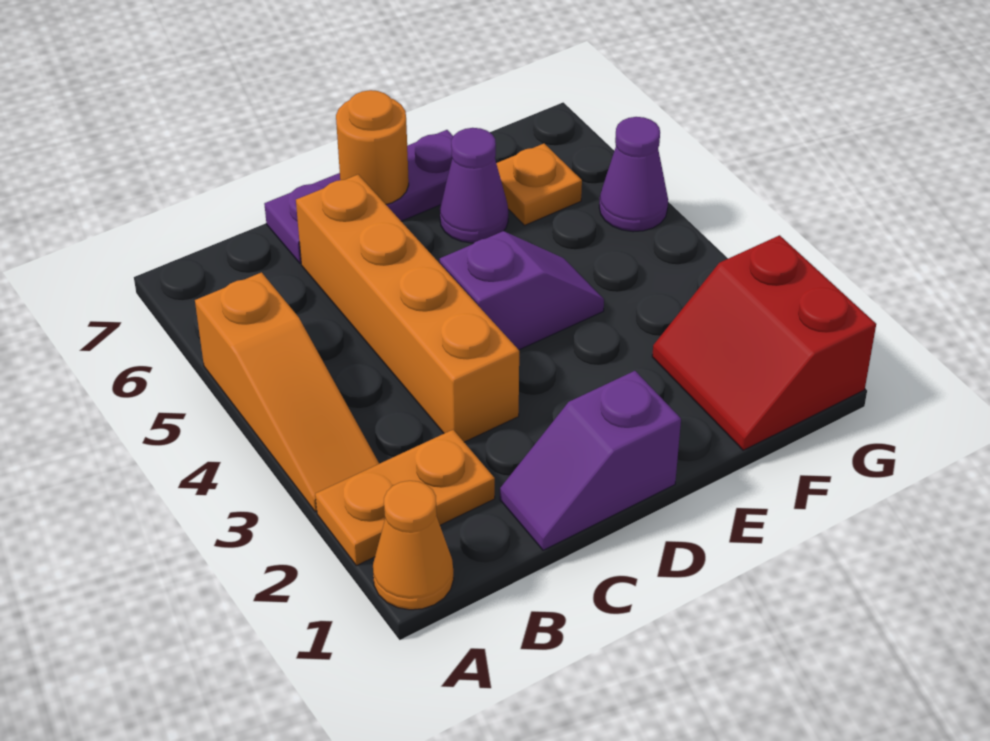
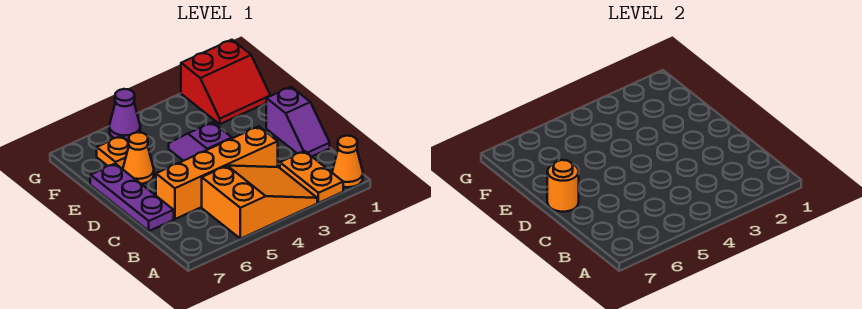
orange 1x3 slope [195,272,379,512] -> orange 2x3 slope [202,166,317,239]
purple 1x1 cone [440,128,508,243] -> orange 1x1 cone [123,132,154,184]

